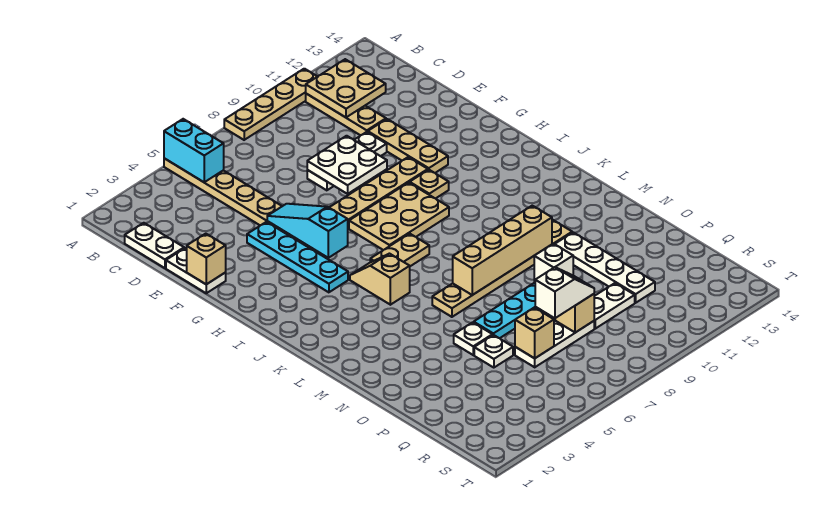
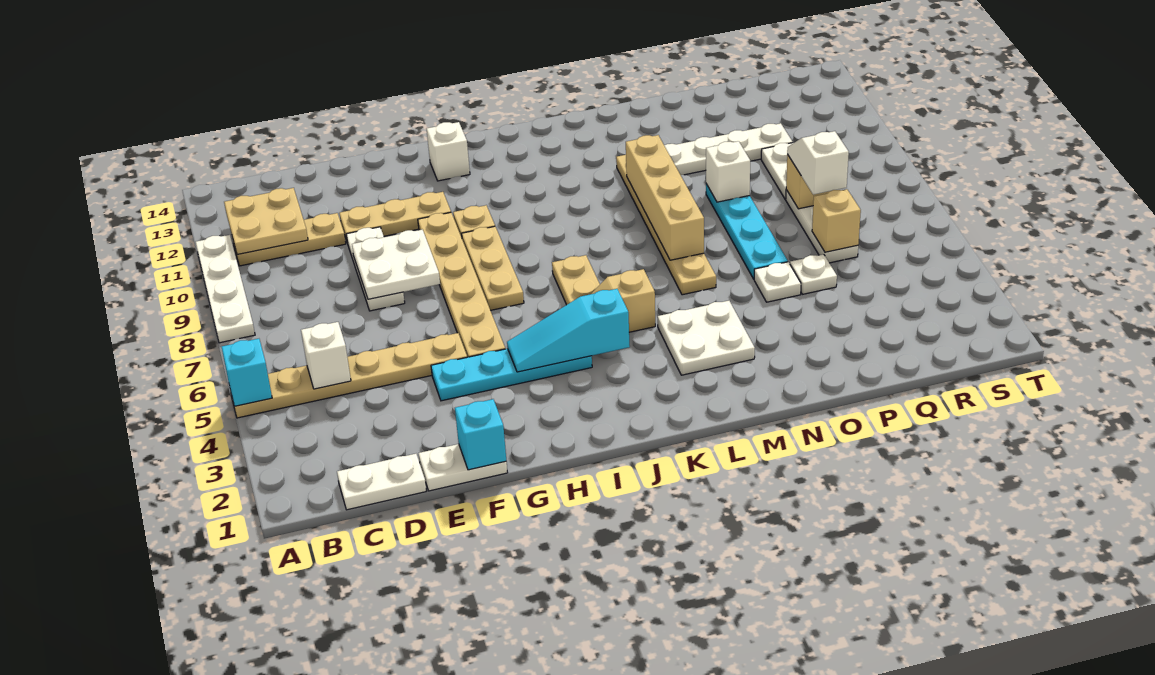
cyan 1x2 brick [164,119,224,182] -> cyan 1x1 brick [222,339,272,406]
tan 1x4 plate [224,69,317,140] -> white 1x4 plate [196,235,255,343]
none -> white 1x1 brick [301,322,351,389]
tan 1x1 brick [187,234,226,284] -> cyan 1x1 brick [455,399,506,470]
cyan 1x3 slope [267,204,348,258] -> cyan 1x3 slope moved to [507,289,630,372]
tan 2x3 plate [349,183,449,250] -> tan 1x3 plate [462,226,524,310]
none -> white 1x1 brick [427,122,470,181]
none -> white 2x2 plate [658,301,755,375]

